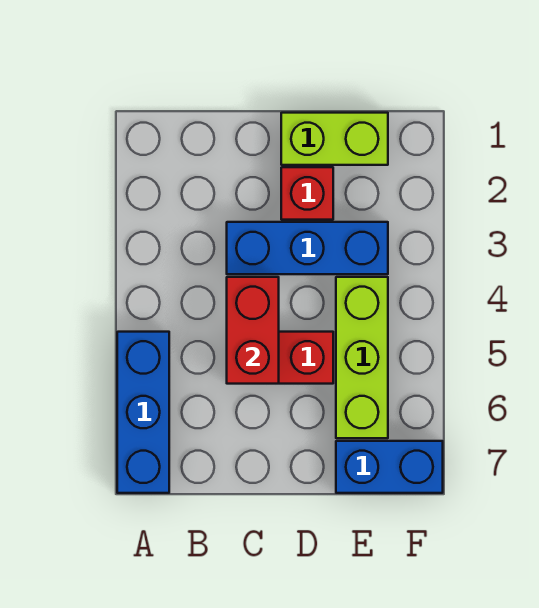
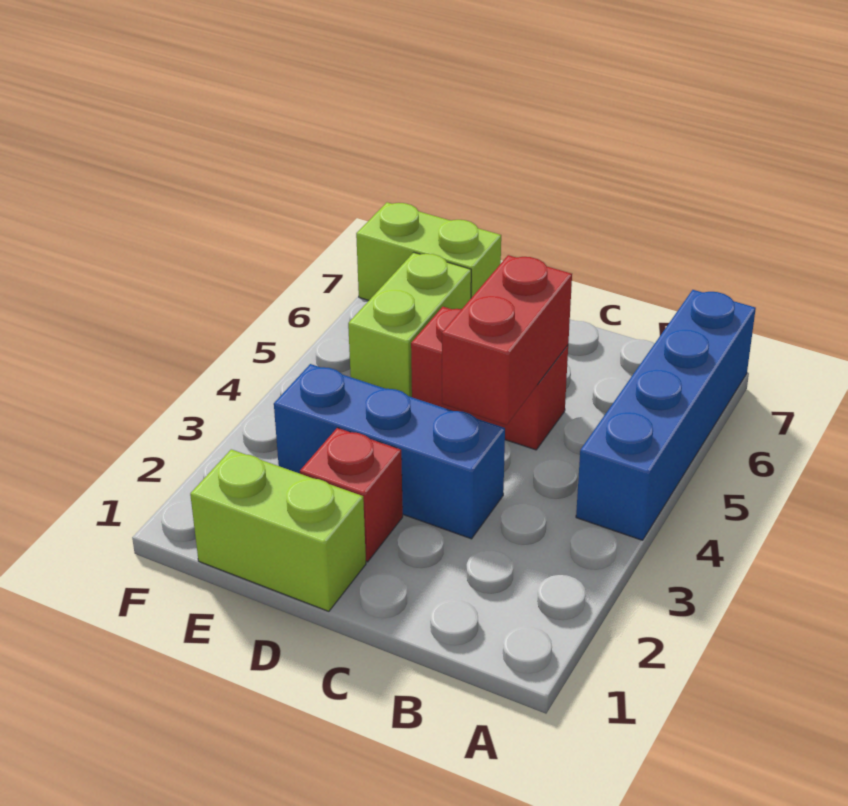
blue 1x3 brick [117,332,169,493] -> blue 1x4 brick [576,290,756,540]
lime 1x3 brick [336,277,388,438] -> lime 1x2 brick [348,253,471,397]
blue 1x2 brick [336,441,443,493] -> lime 1x2 brick [356,202,501,300]

